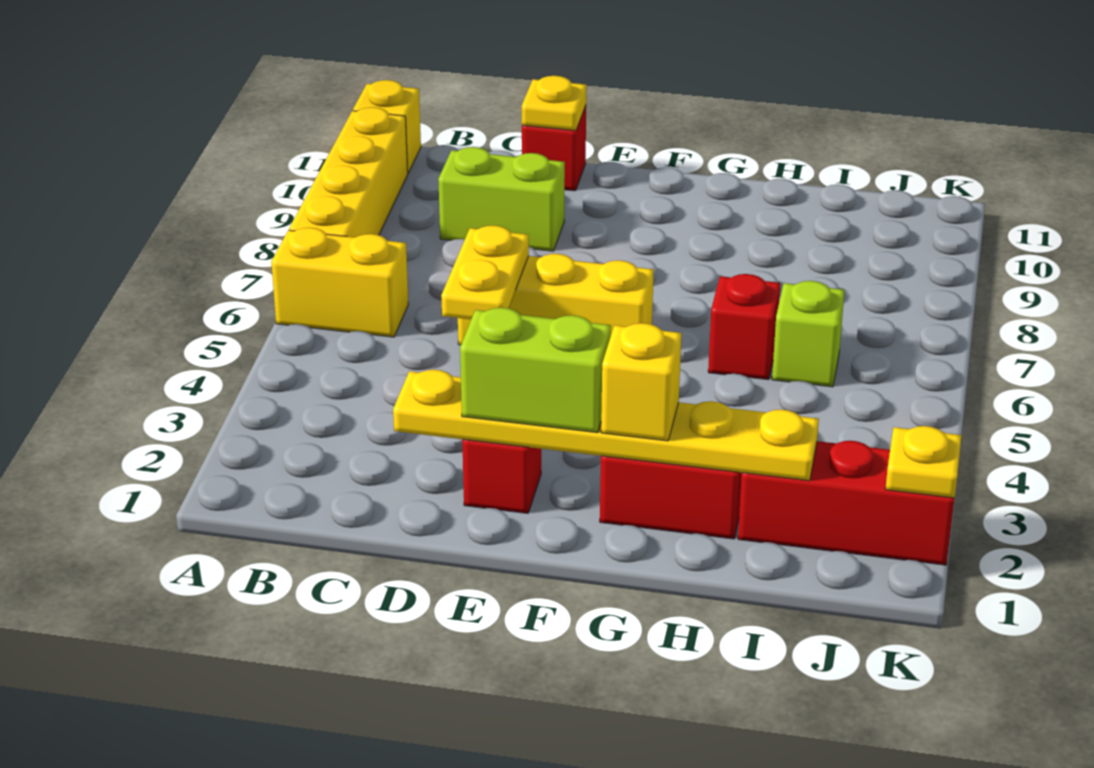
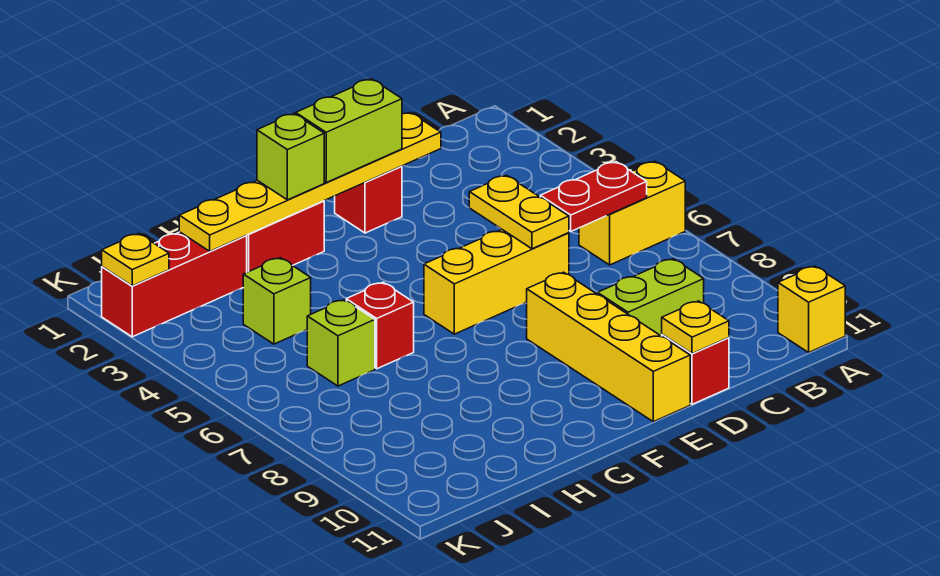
yellow 1x4 brick [289,107,408,237] -> yellow 1x4 brick moved to [527,272,690,422]
none -> red 1x2 plate [540,162,647,231]
yellow 1x1 brick [601,323,681,441] -> lime 1x1 brick [257,114,324,200]
none -> lime 1x1 brick [243,258,311,344]

